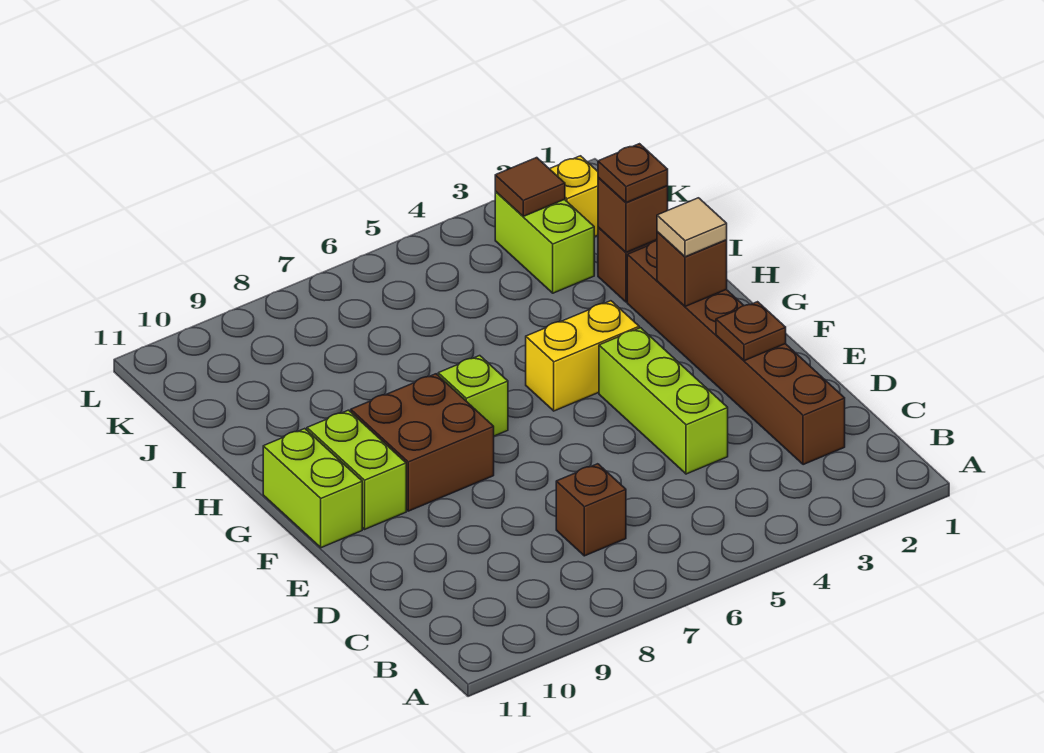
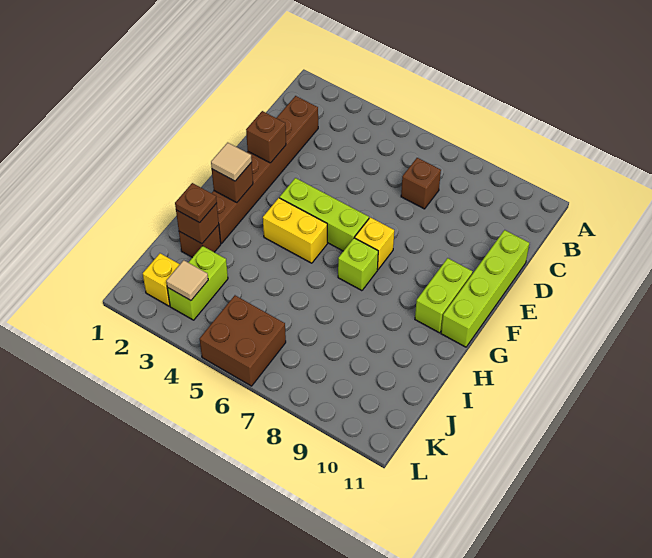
lime 1x3 brick [599,328,728,474] -> lime 1x3 brick turned to [280,178,369,251]
brown 1x1 plate [716,302,786,361] -> brown 1x1 brick [246,111,286,163]
none -> yellow 1x1 brick [355,217,394,270]
brown 2x2 brick [351,374,494,511] -> brown 2x2 brick moved to [200,295,286,386]
lime 1x2 brick [263,429,362,548] -> lime 1x4 brick [441,230,529,347]
brown 1x1 tile [495,158,565,216] -> tan 1x1 tile [166,260,208,301]

